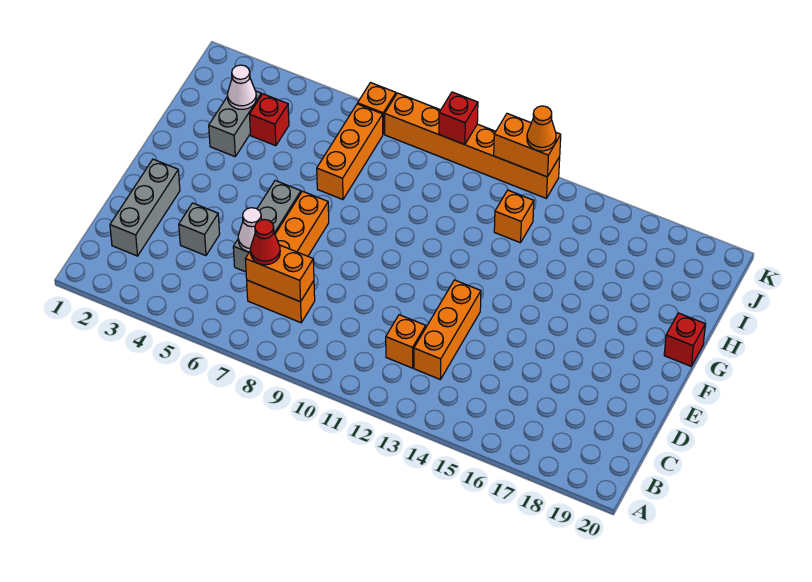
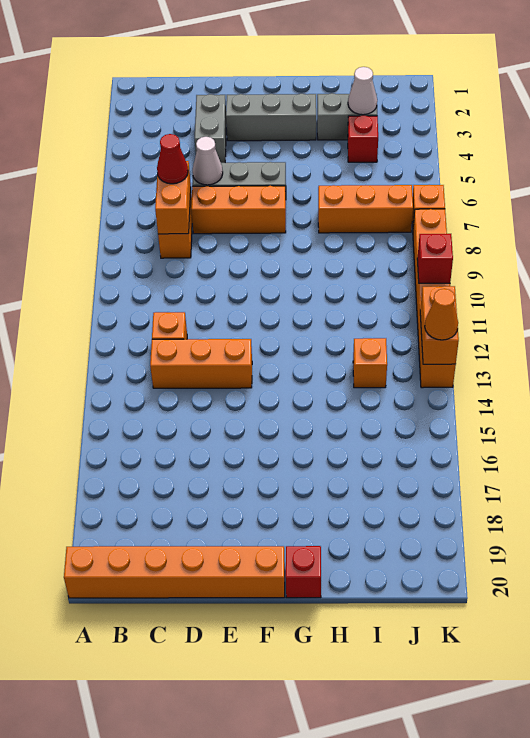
none -> orange 1x6 brick [64,546,285,598]
grey 1x3 brick [110,159,180,256] -> grey 1x3 brick moved to [226,94,316,141]
grey 1x1 brick [179,203,220,256] -> grey 1x2 brick [195,94,226,163]

